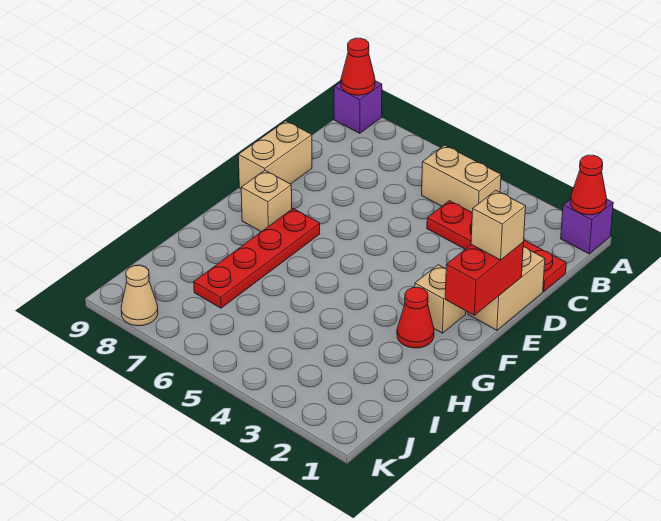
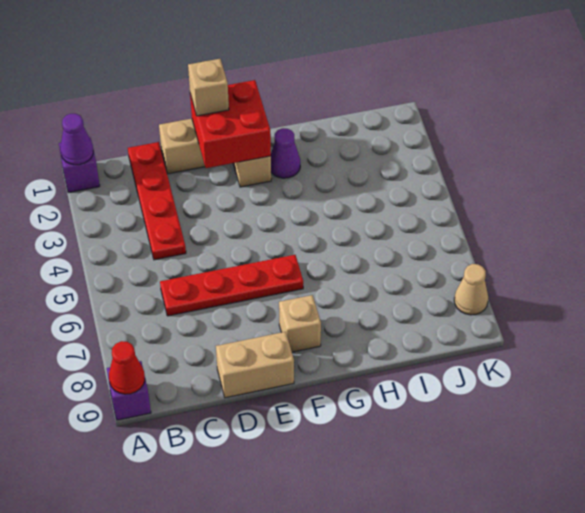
red 1x1 cone [570,155,607,215] -> purple 1x1 cone [60,114,93,165]
tan 1x2 brick [422,145,501,212] -> none
red 1x2 brick [445,242,524,315] -> red 2x2 brick [190,80,271,168]
red 1x4 plate [194,209,320,308] -> red 1x4 plate moved to [160,255,303,316]
red 1x1 cone [397,287,434,348] -> purple 1x1 cone [271,128,300,178]

